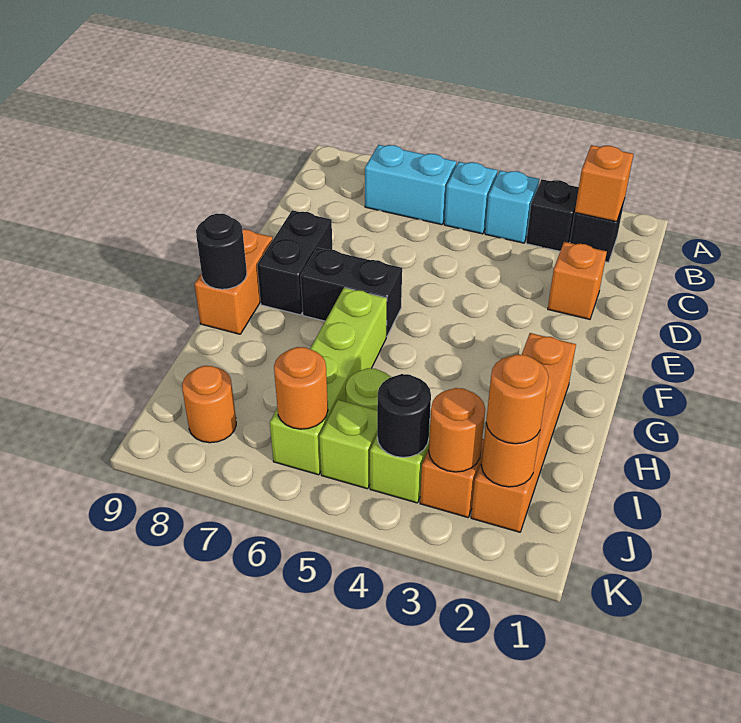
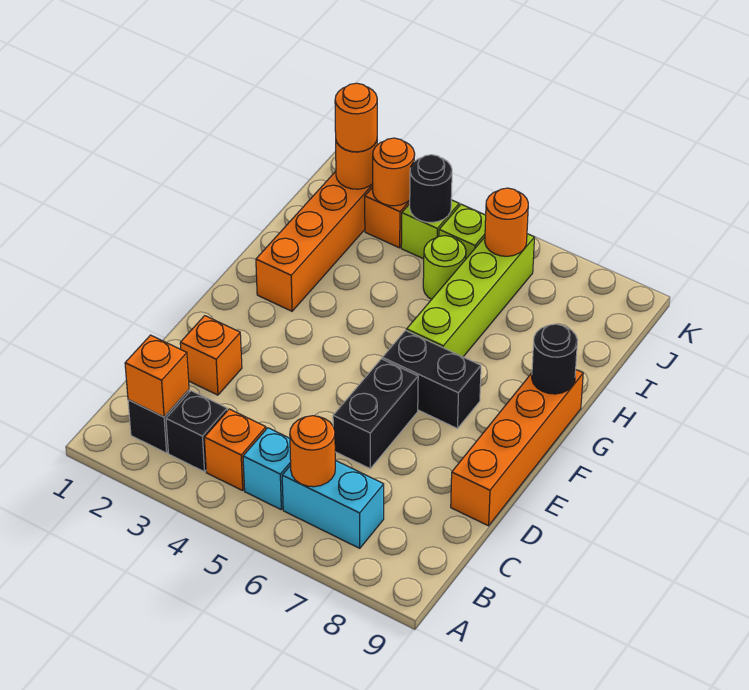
cyan 1x1 brick [485,171,539,243] -> orange 1x1 brick [204,409,266,491]
black 1x2 brick [257,210,332,315] -> black 1x2 brick moved to [333,359,418,468]
orange 1x2 brick [195,229,273,334] -> orange 1x4 brick [451,370,583,526]
orange 1x1 round brick [182,366,236,443] -> orange 1x1 round brick moved to [290,416,335,487]

